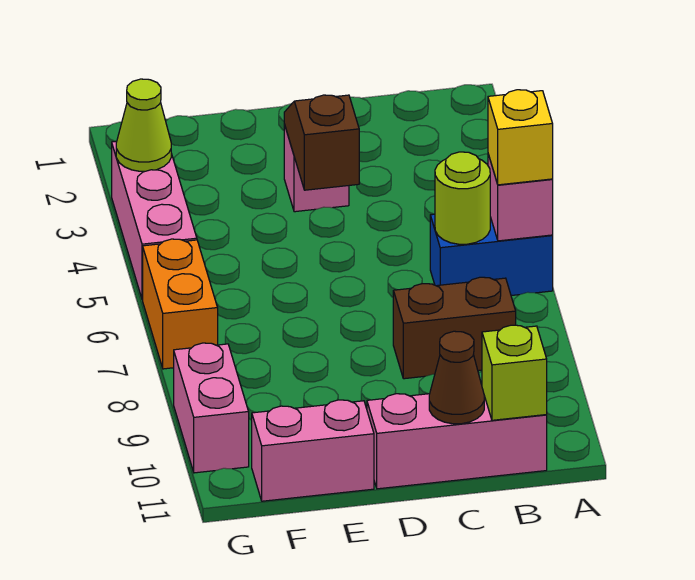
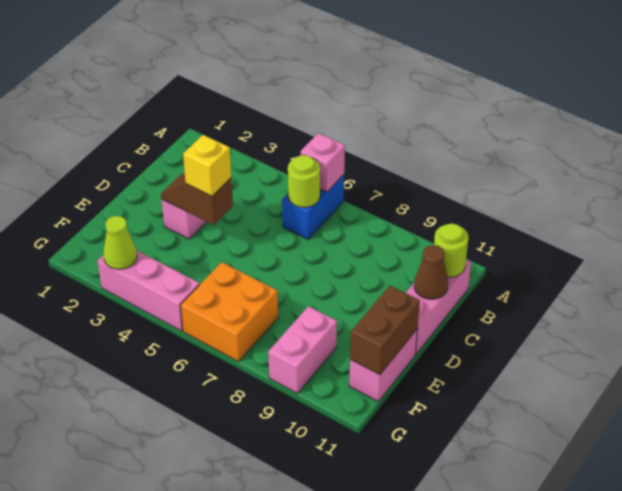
yellow 1x1 brick [488,90,553,185] -> yellow 1x1 brick moved to [183,135,231,196]
brown 1x2 brick [393,277,516,379] -> brown 1x2 brick moved to [350,286,420,375]
lime 1x1 brick [482,325,547,420] -> lime 1x1 round brick [434,224,469,277]
orange 1x2 brick [143,239,218,369] -> orange 2x2 brick [181,262,278,362]
pink 1x2 brick [174,343,249,473] -> pink 1x2 brick turned to [268,306,337,393]

